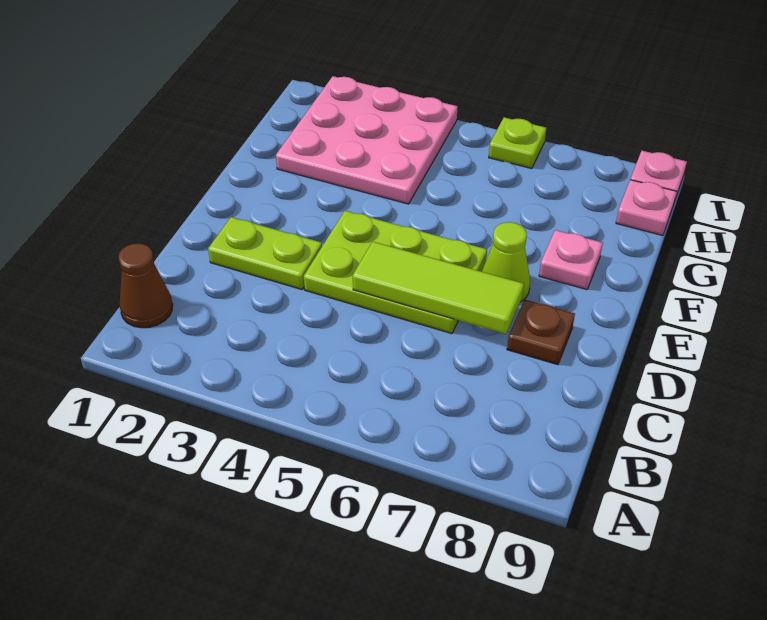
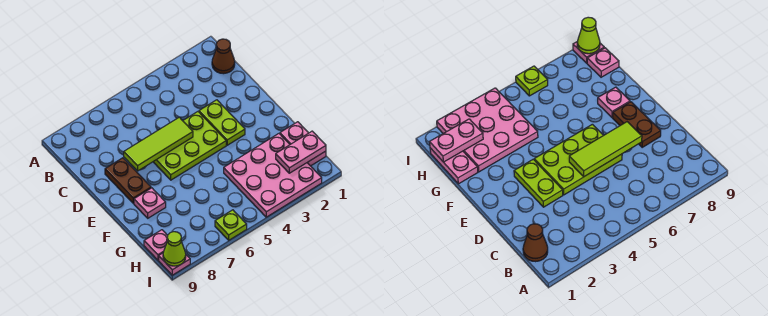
lime 1x2 plate [208,217,322,289] -> lime 1x2 plate turned to [199,100,245,145]
brown 1x1 plate [507,299,575,365] -> brown 1x2 plate [105,158,151,203]
lime 1x1 cone [482,222,530,301] -> lime 1x1 cone moved to [163,232,186,266]
none -> pink 1x2 plate [280,122,326,166]
none -> pink 1x2 plate [276,131,326,173]

